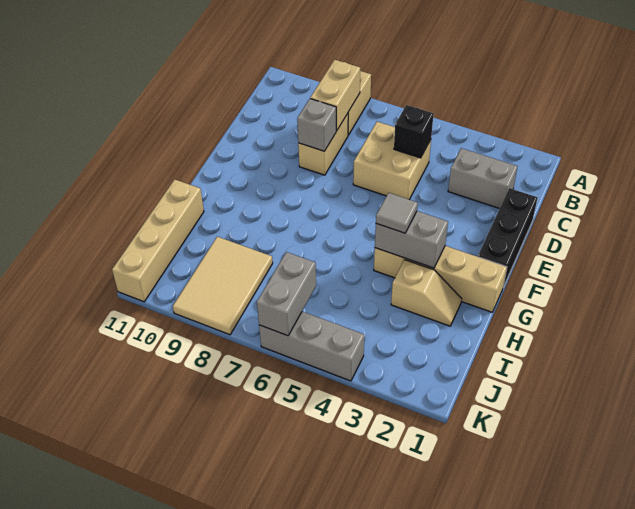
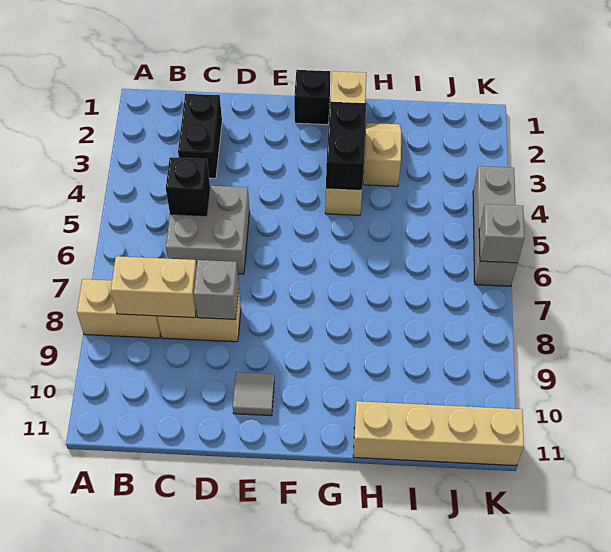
grey 1x2 brick [448,148,518,209] -> black 1x2 brick [178,94,222,178]
tan 2x2 brick [353,122,431,199] -> grey 2x2 brick [166,186,250,274]
black 1x3 brick [478,188,538,287] -> black 1x1 brick [294,70,330,125]
grey 1x2 brick [375,211,448,268] -> black 1x2 brick [326,102,366,190]
grey 1x1 tile [376,193,418,233] -> grey 1x1 tile moved to [233,372,274,416]
tan 2x3 tile [173,237,273,335] -> none
grey 1x2 brick [257,252,316,336] -> grey 1x1 brick [479,204,524,263]

